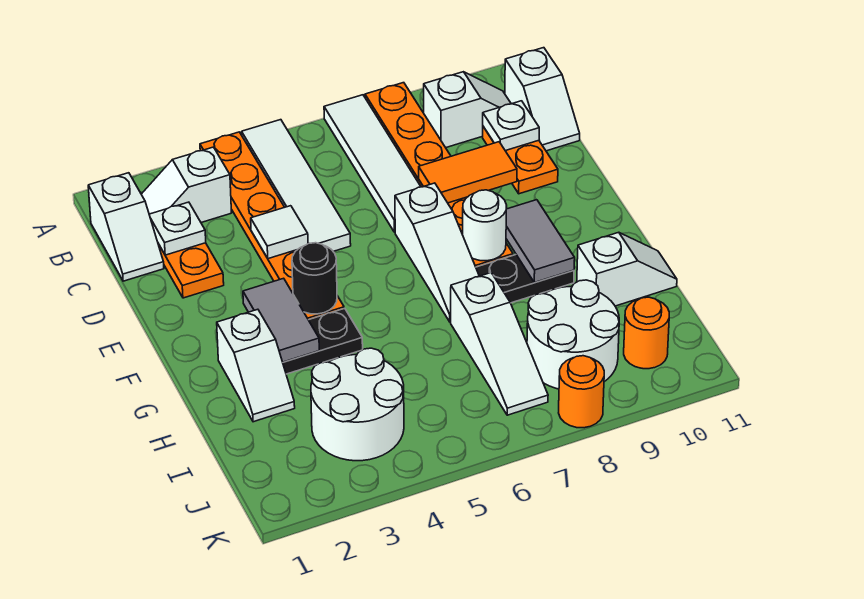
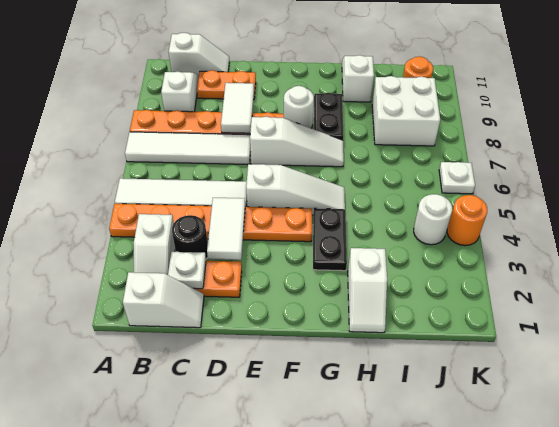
white 1x1 plate [483,101,539,151] -> white 1x1 plate moved to [439,162,475,194]
white 1x1 tile [251,206,308,259] -> white 1x2 tile [207,198,246,260]
orange 1x2 tile [419,142,517,203] -> white 1x2 tile [221,83,254,133]
grey 1x2 tile [243,278,319,362] -> none
black 1x1 round brick [292,243,337,314] -> black 1x1 round brick moved to [172,215,208,259]
grey 1x2 tile [506,200,575,283] -> none
white 1x2 slope [217,309,295,422] -> white 1x2 slope turned to [348,248,387,333]
white 1x3 slope [451,273,548,415] -> white 1x3 slope moved to [246,164,345,215]
white 2x2 round brick [311,348,404,461] -> white 1x1 round brick [414,194,452,245]
white 2x2 round brick [527,280,619,389] -> white 2x2 brick [372,76,440,146]
orange 1x1 round brick [559,356,604,428] -> orange 1x1 round brick moved to [447,195,487,246]

